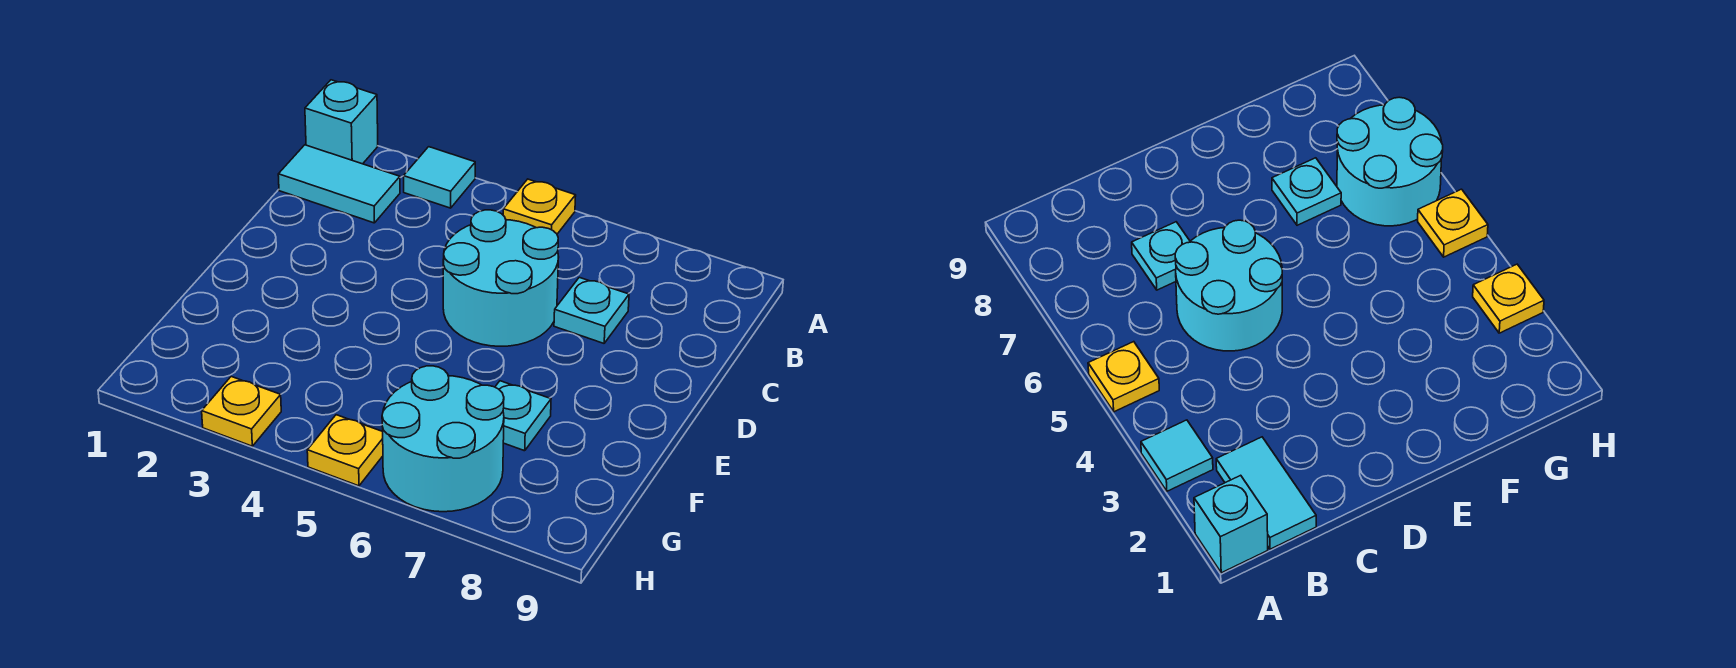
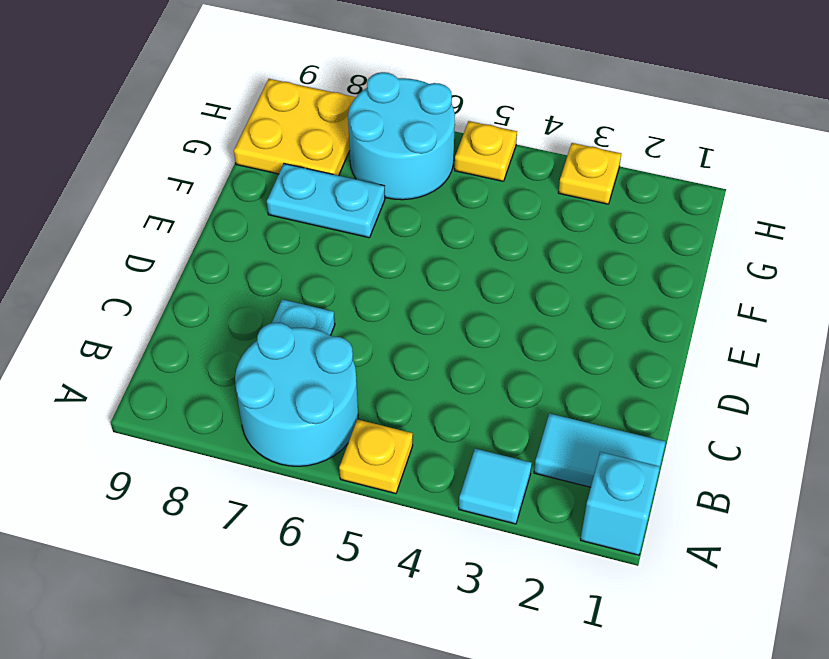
cyan 2x2 round brick [443,210,559,346] -> cyan 2x2 round brick moved to [235,323,358,466]
cyan 1x1 plate [495,381,551,451] -> cyan 1x2 plate [267,164,385,238]
none -> yellow 2x2 plate [234,79,356,176]

